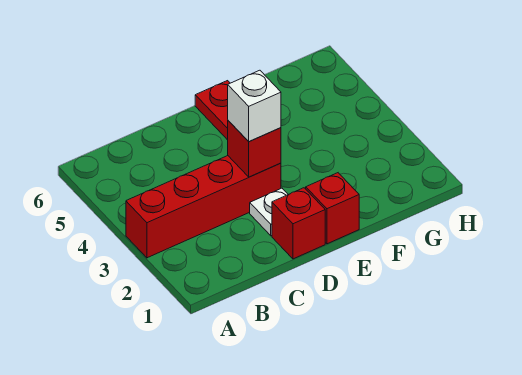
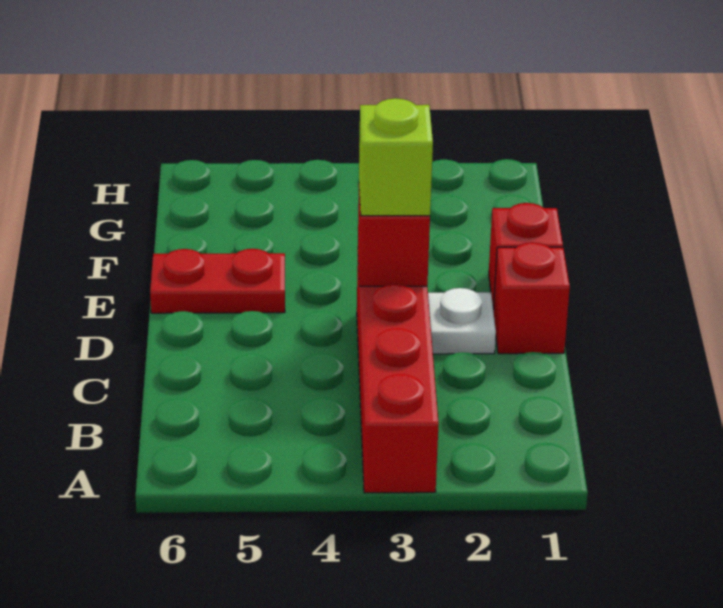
white 1x1 brick [228,70,281,142] -> lime 1x1 brick [359,98,433,216]

